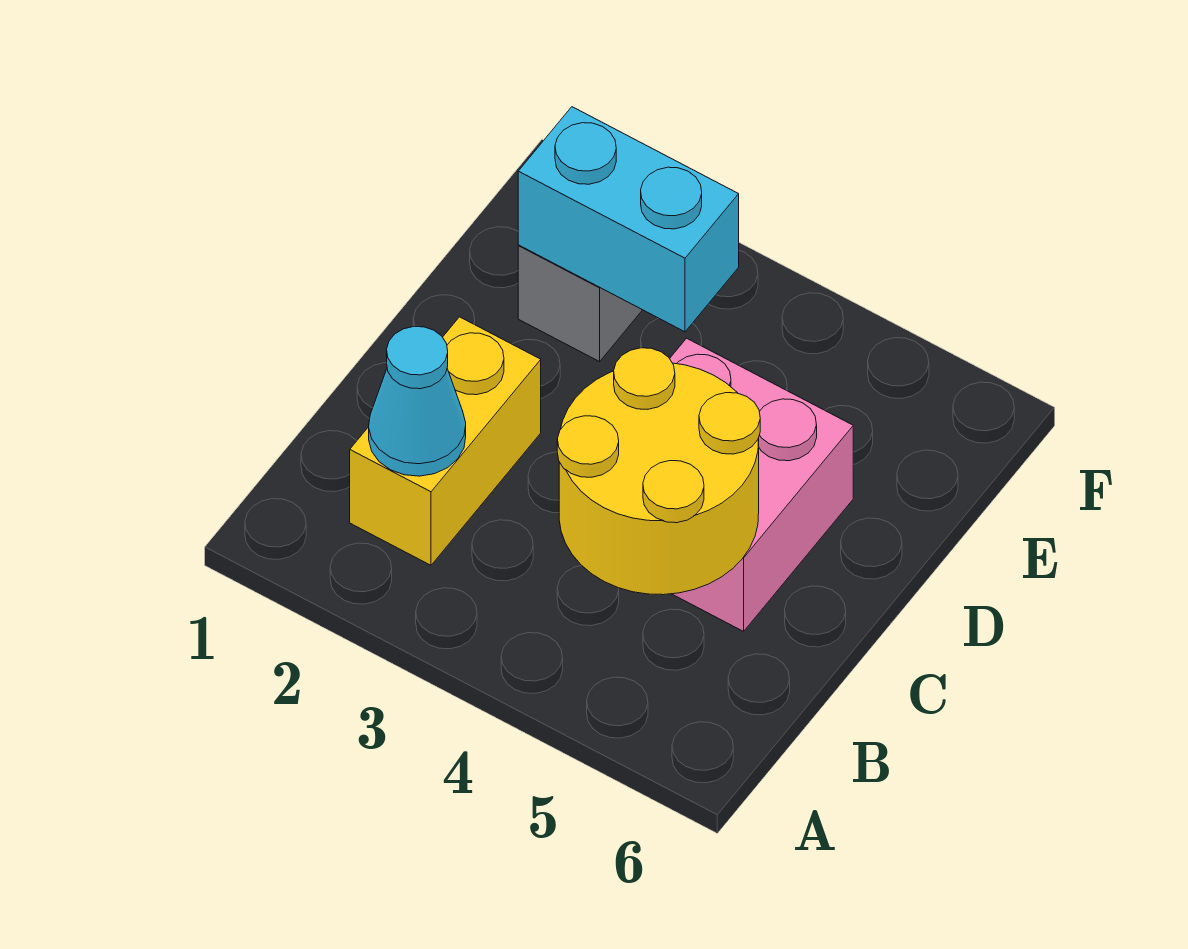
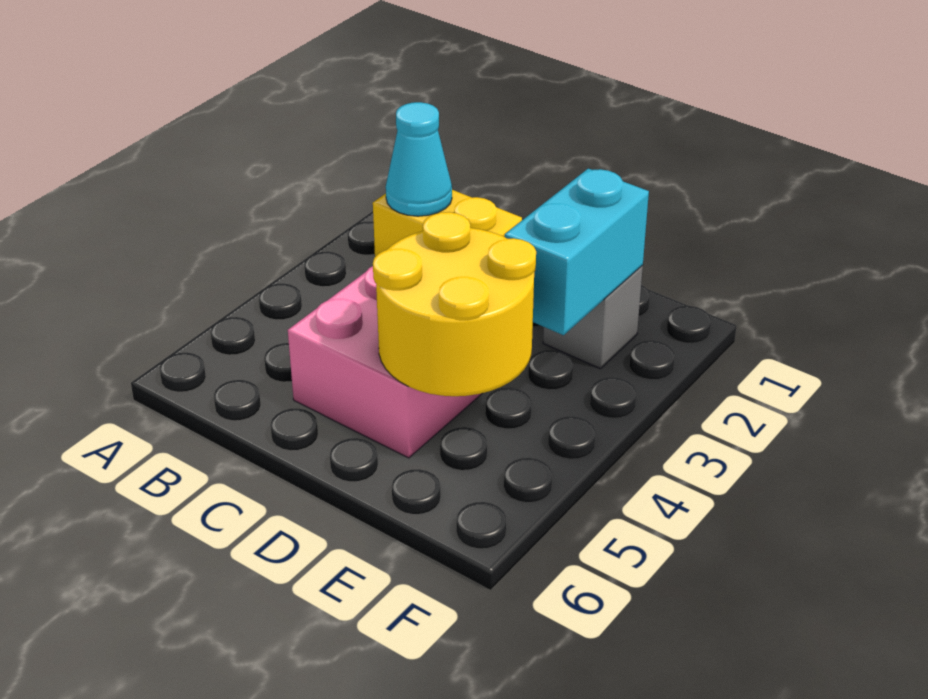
yellow 2x2 round brick [557,348,760,595] -> yellow 2x2 round brick moved to [373,212,536,396]

